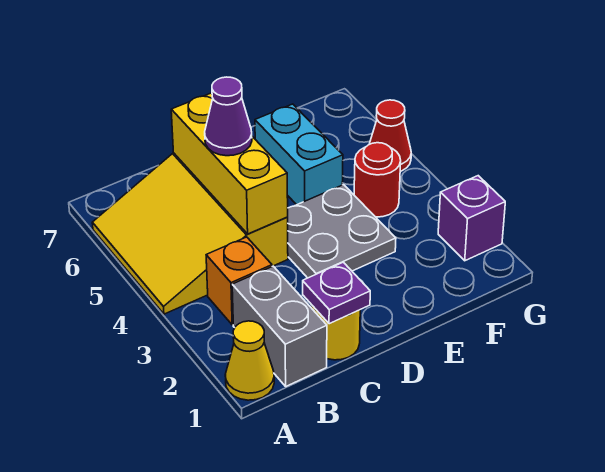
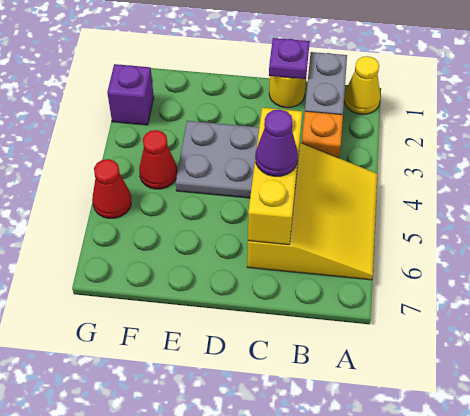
cyan 1x2 brick [255,104,343,205] -> none
red 1x1 round brick [354,143,401,217] -> red 1x1 cone [139,130,177,189]

